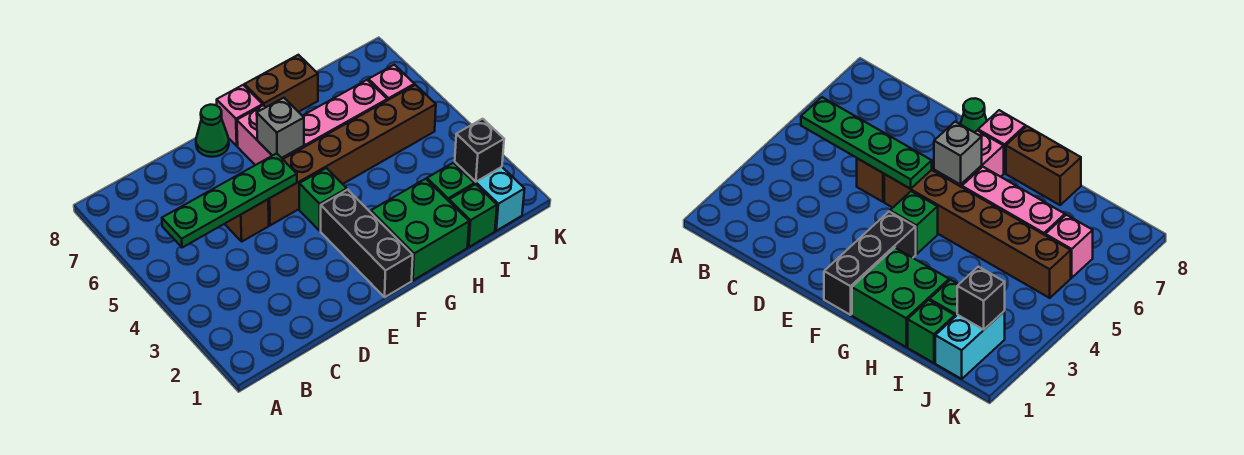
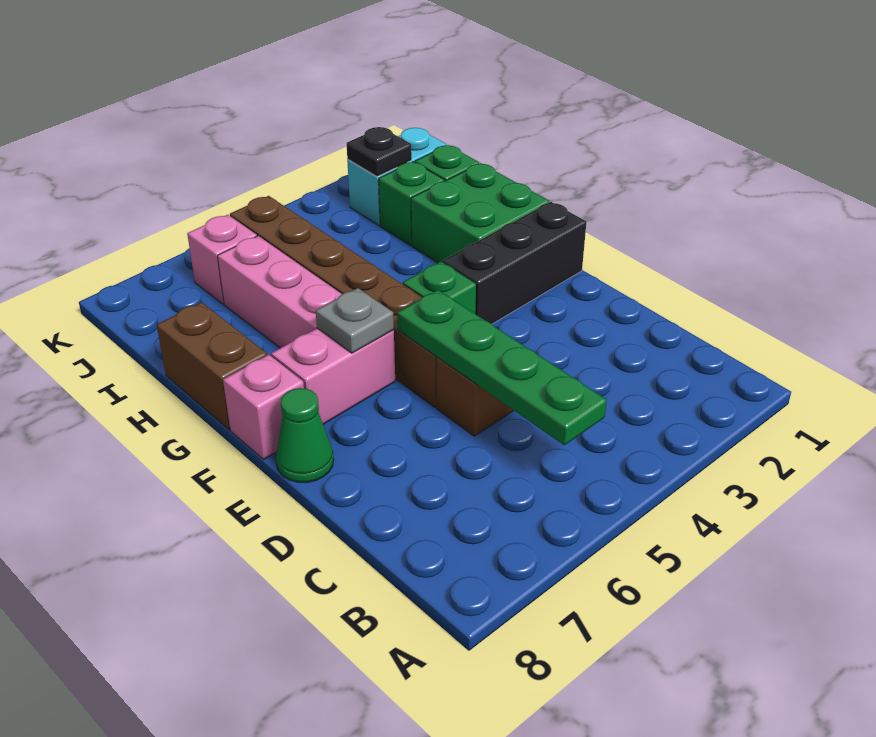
grey 1x1 brick [257,98,304,158] -> grey 1x1 plate [316,288,394,353]
black 1x1 brick [455,119,504,182] -> black 1x1 plate [347,127,412,177]

